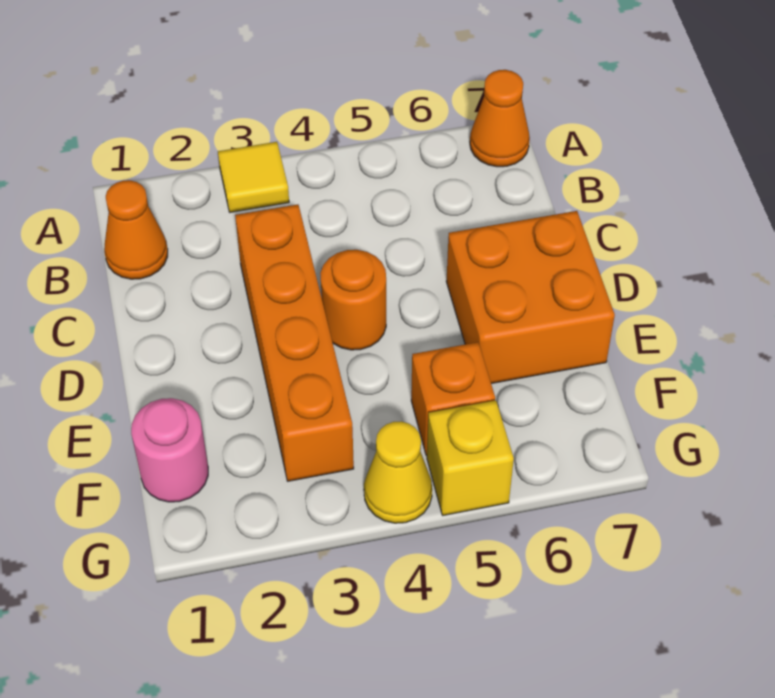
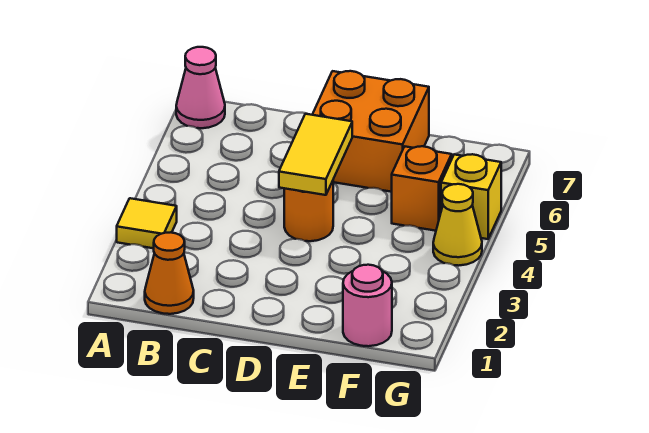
orange 1x1 cone [470,70,530,167] -> pink 1x1 cone [176,47,225,128]
orange 1x4 brick [235,204,354,481] -> none
none -> yellow 1x2 tile [279,114,352,195]

